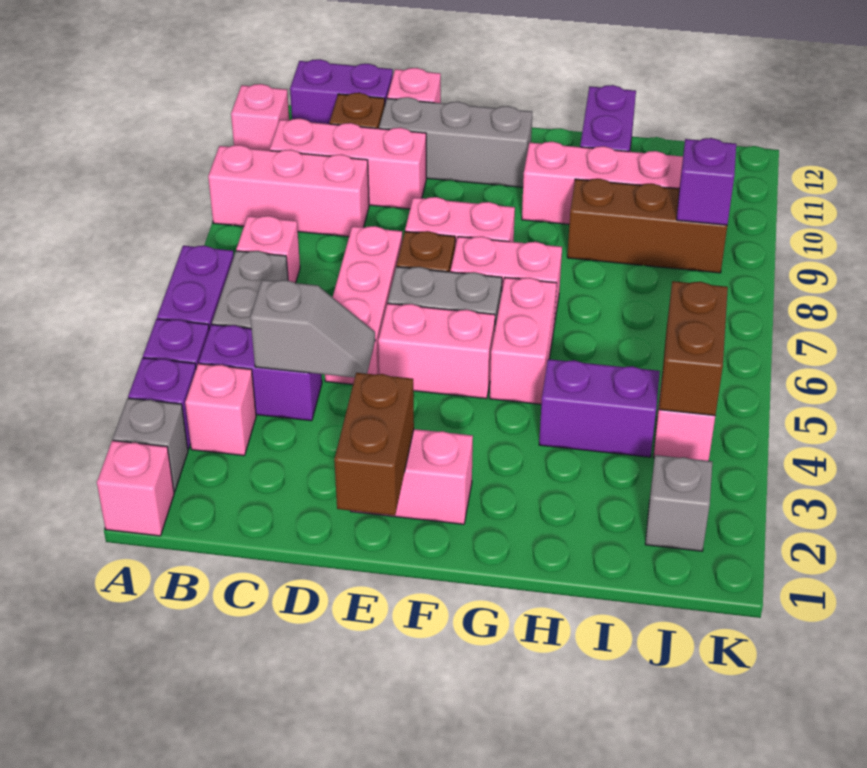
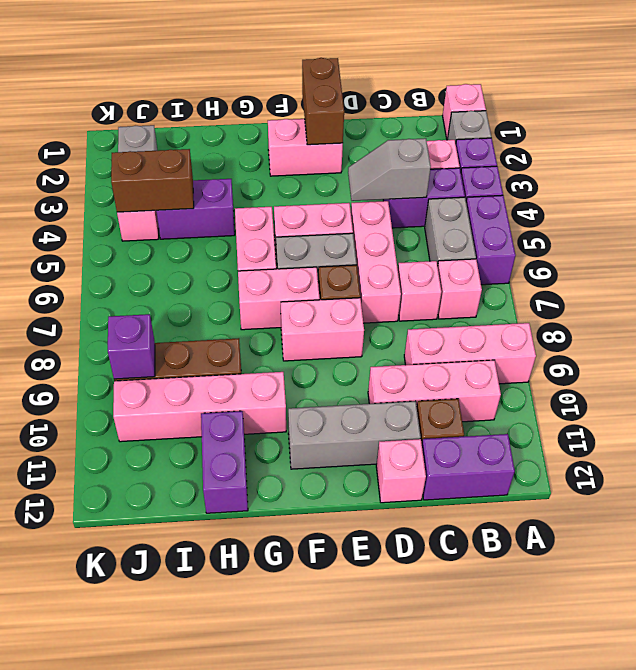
pink 1x1 brick [231,84,289,151] -> pink 1x1 brick moved to [398,261,442,321]
brown 1x2 brick [659,281,728,416] -> brown 1x2 brick turned to [111,149,194,212]

